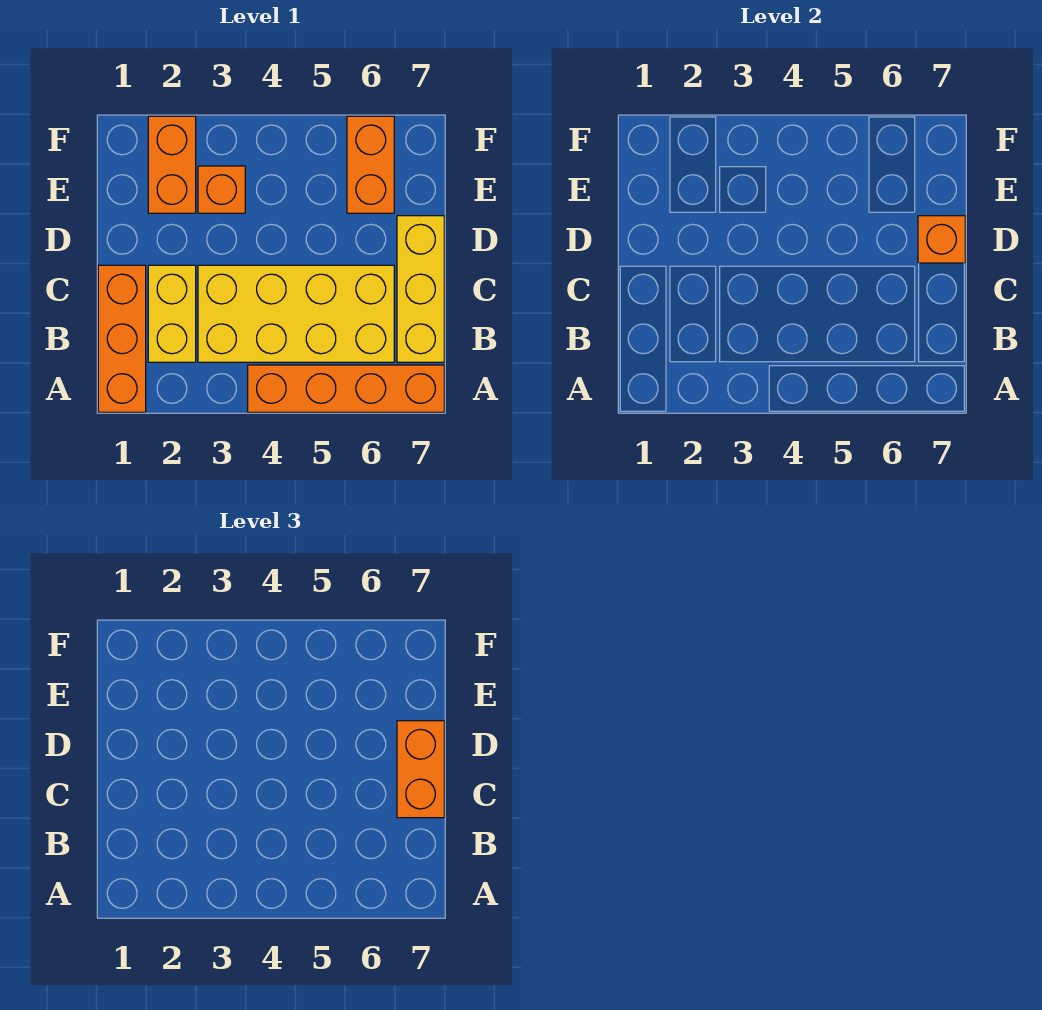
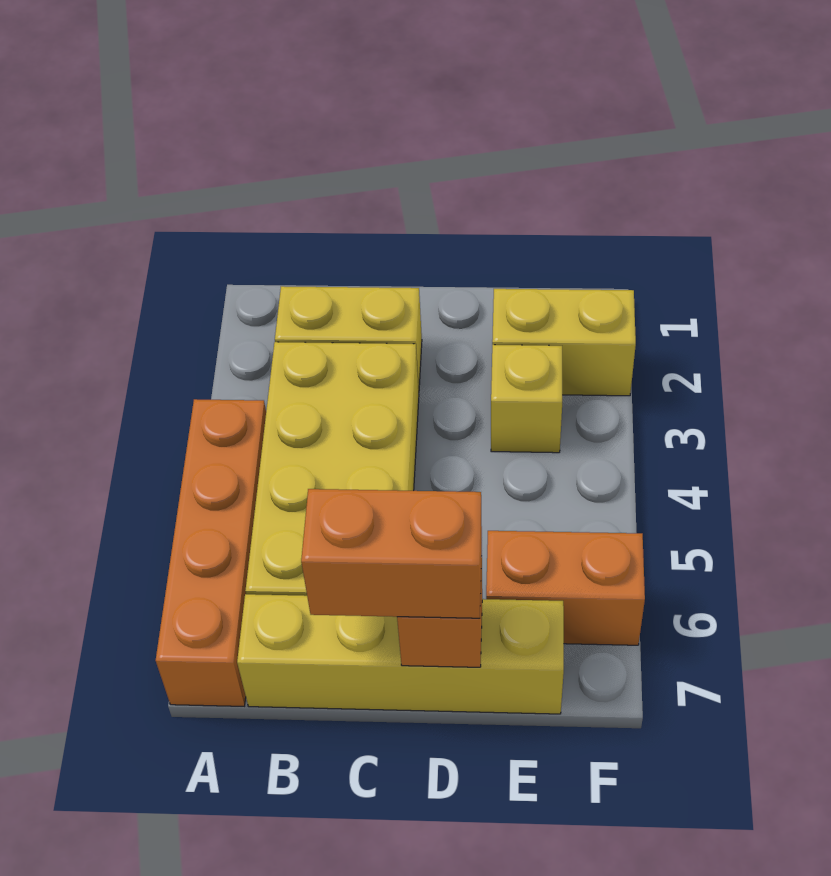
orange 1x3 brick [98,265,146,412] -> none
yellow 1x3 brick [397,216,444,362] -> yellow 1x4 brick [237,594,564,714]
orange 1x2 brick [148,116,196,213] -> yellow 1x2 brick [492,289,636,396]
orange 1x1 brick [198,166,245,213] -> yellow 1x1 brick [491,345,562,453]

